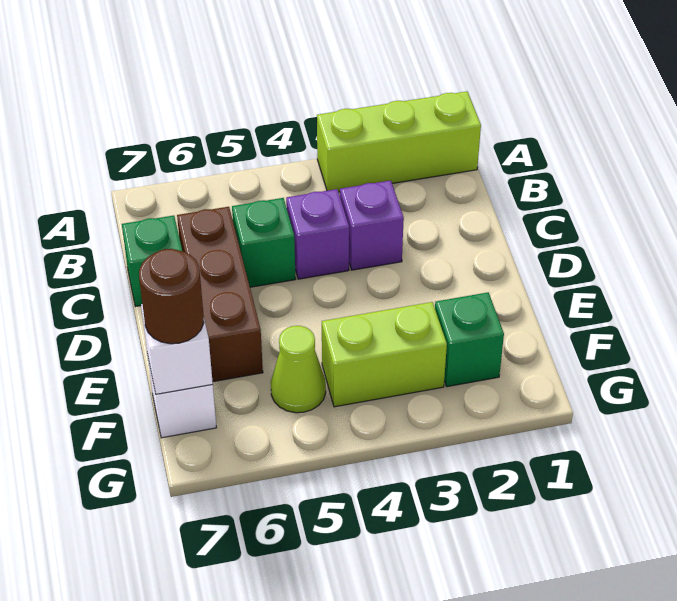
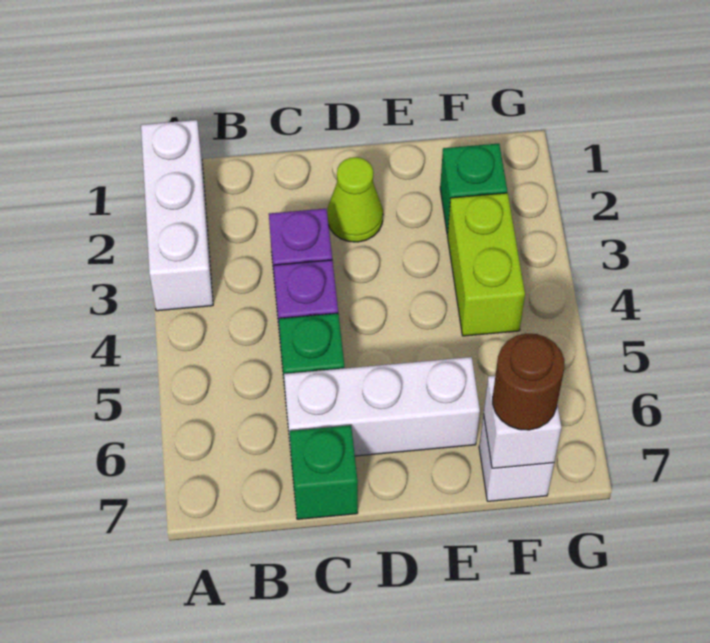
lime 1x3 brick [317,91,481,192] -> white 1x3 brick [141,120,213,311]
brown 1x3 brick [177,207,263,382] -> white 1x3 brick [284,357,480,456]
lime 1x1 cone [271,326,326,413] -> lime 1x1 cone moved to [327,157,383,242]

